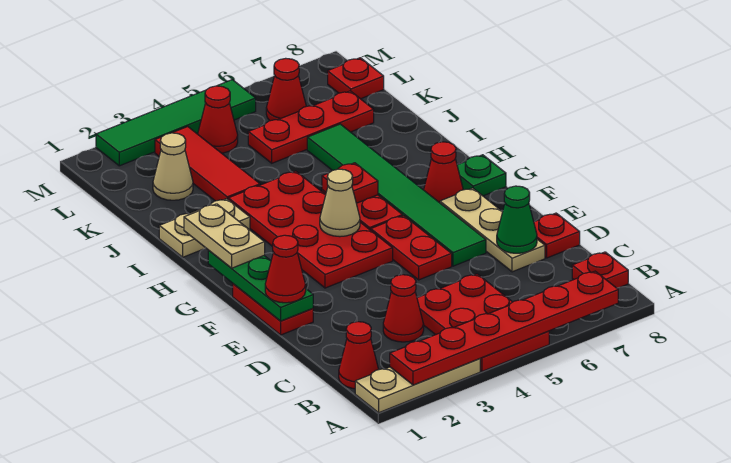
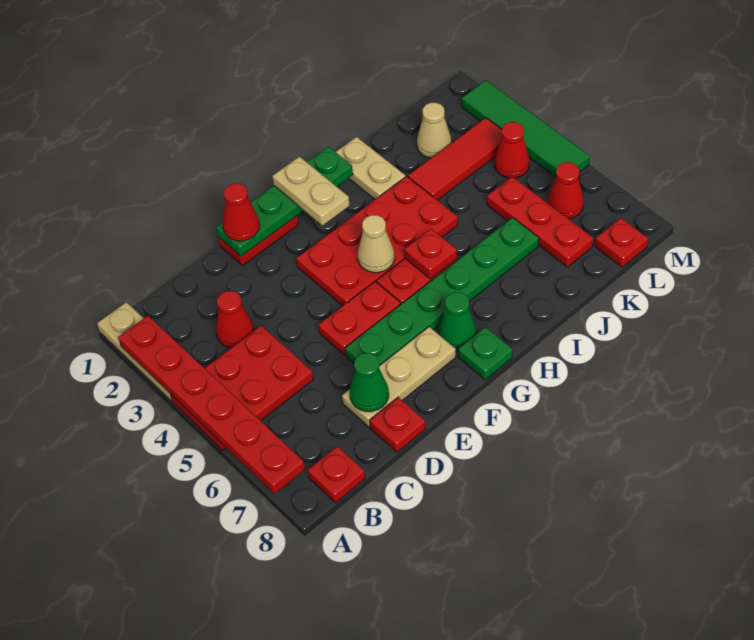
red 1x1 cone [339,322,379,389] -> none
green 1x3 plate [208,251,313,321] -> green 1x4 plate [216,147,353,256]
green 1x6 tile [307,124,486,266] -> green 1x6 plate [345,218,539,366]
tan 1x2 plate [184,204,265,268] -> tan 1x2 plate turned to [272,157,350,226]
red 1x1 cone [424,142,463,203] -> green 1x1 cone [439,292,476,350]

